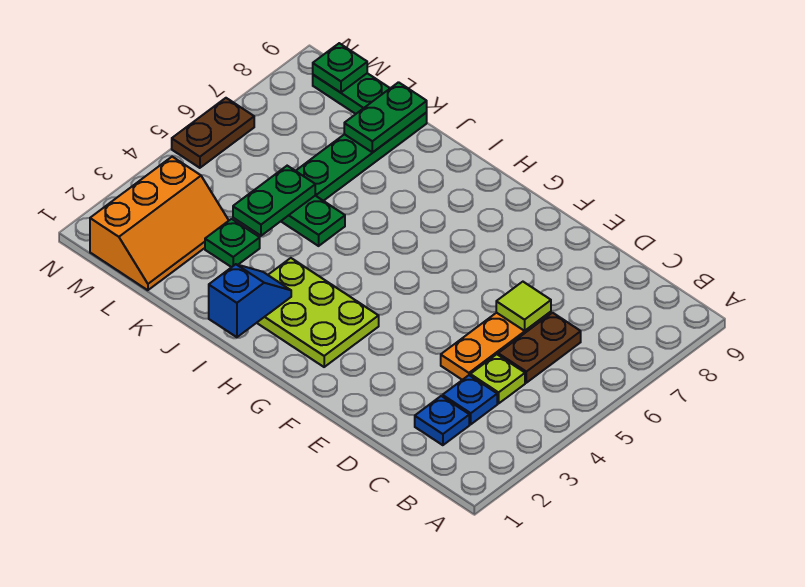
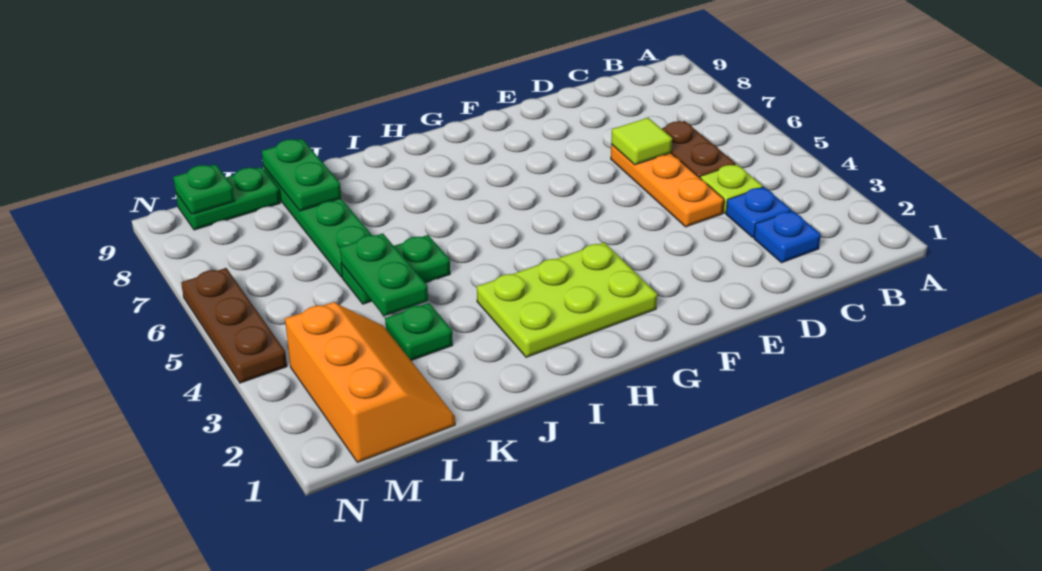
blue 1x2 slope [209,264,291,337] -> none
brown 1x2 plate [172,98,254,168] -> brown 1x3 plate [181,268,287,383]

